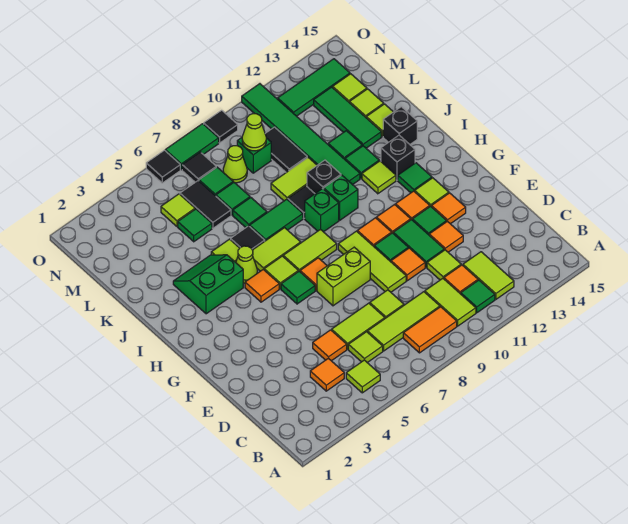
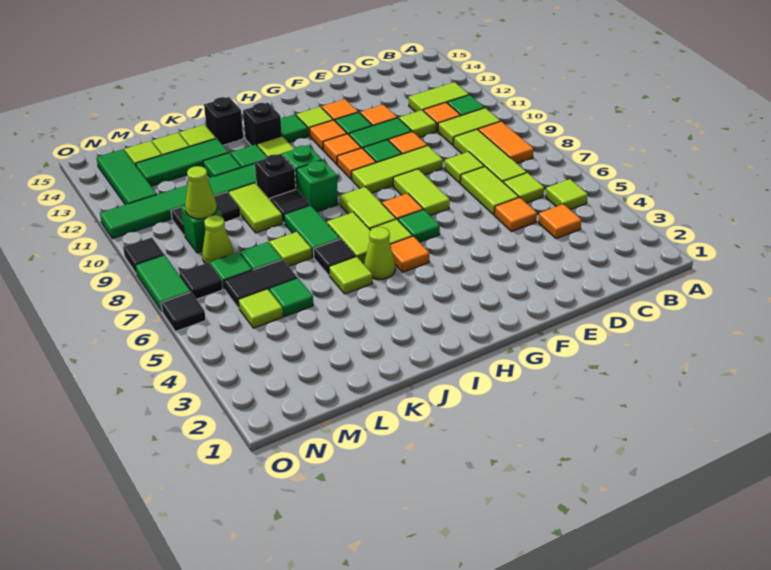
lime 1x2 brick [317,247,370,306] -> lime 1x2 tile [393,169,450,216]
green 2x2 slope [173,255,243,314] -> none
green 1x1 tile [233,198,267,227] -> lime 1x1 tile [270,232,312,266]

